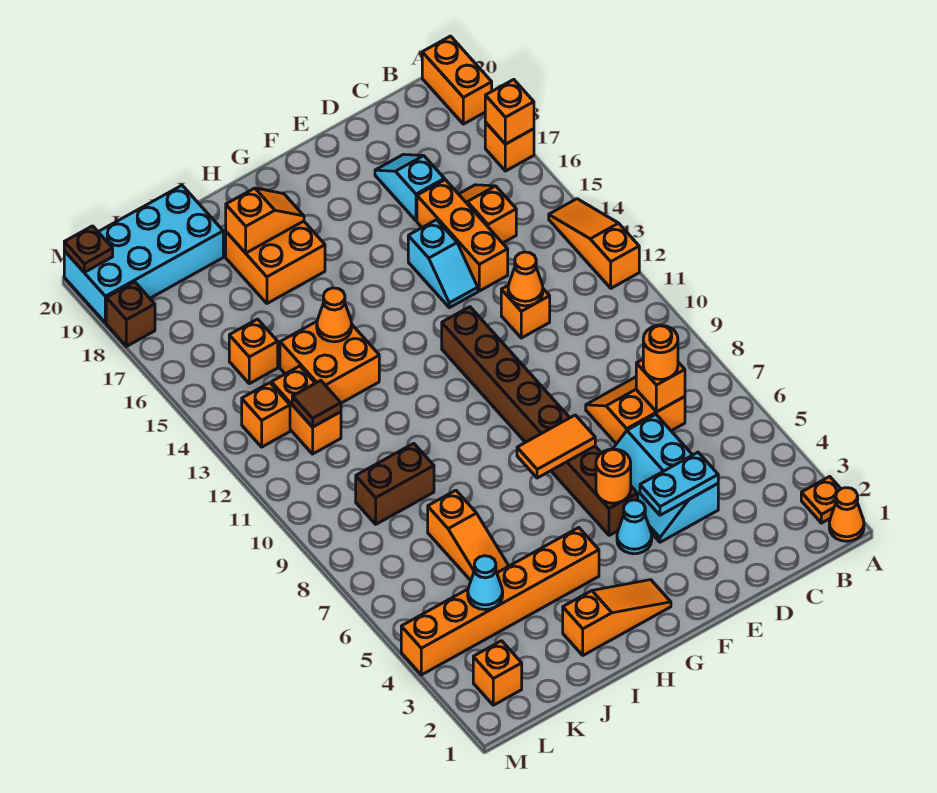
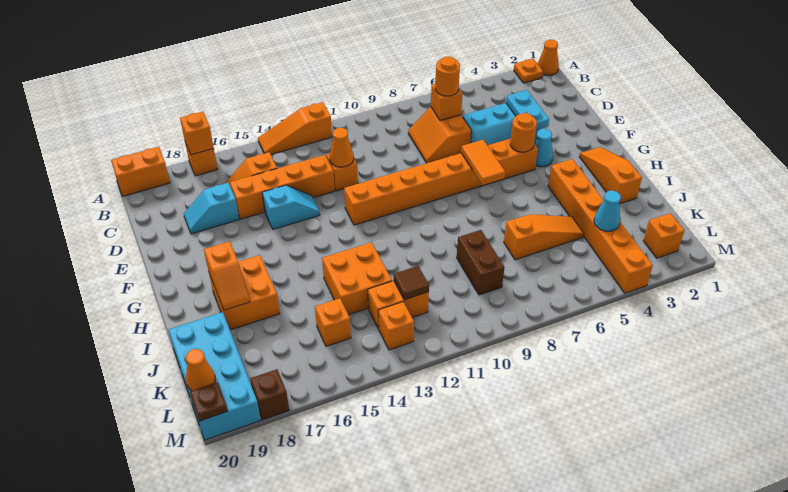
orange 1x3 brick [417,180,508,291] -> orange 1x4 brick [230,155,335,219]
brown 1x8 brick [442,307,638,535] -> orange 1x8 brick [344,138,538,225]
orange 1x2 slope [226,188,304,253] -> orange 1x2 slope turned to [204,241,250,310]
orange 1x1 cone [317,288,352,342] -> orange 1x1 cone moved to [186,349,216,391]

